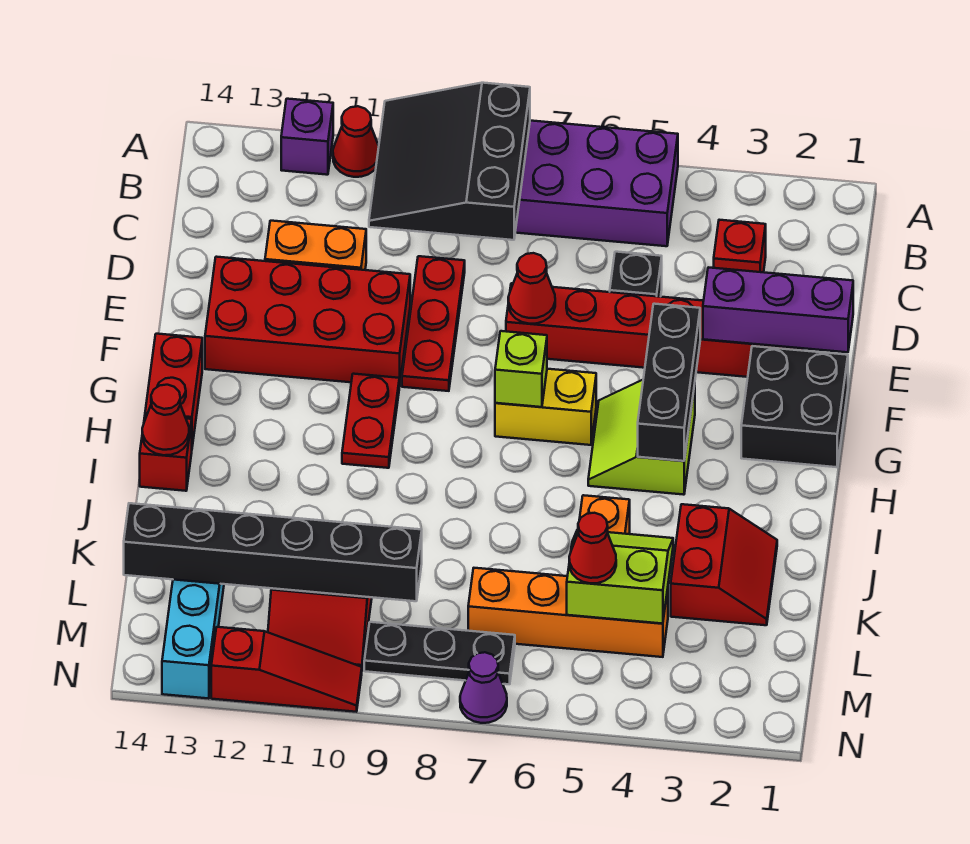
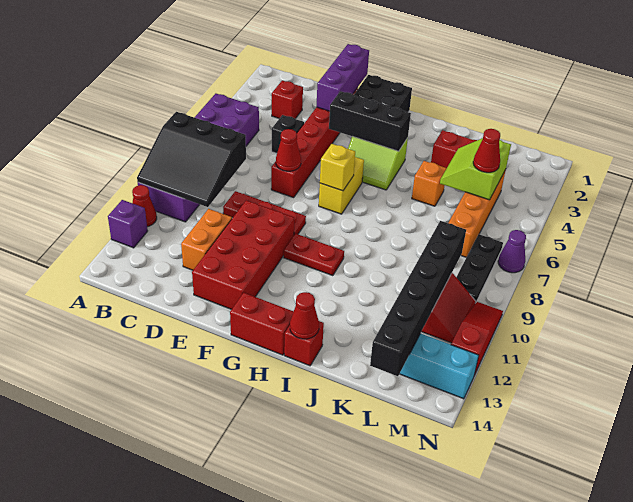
lime 1x1 brick [495,331,547,407] -> yellow 1x1 brick [320,144,355,191]

